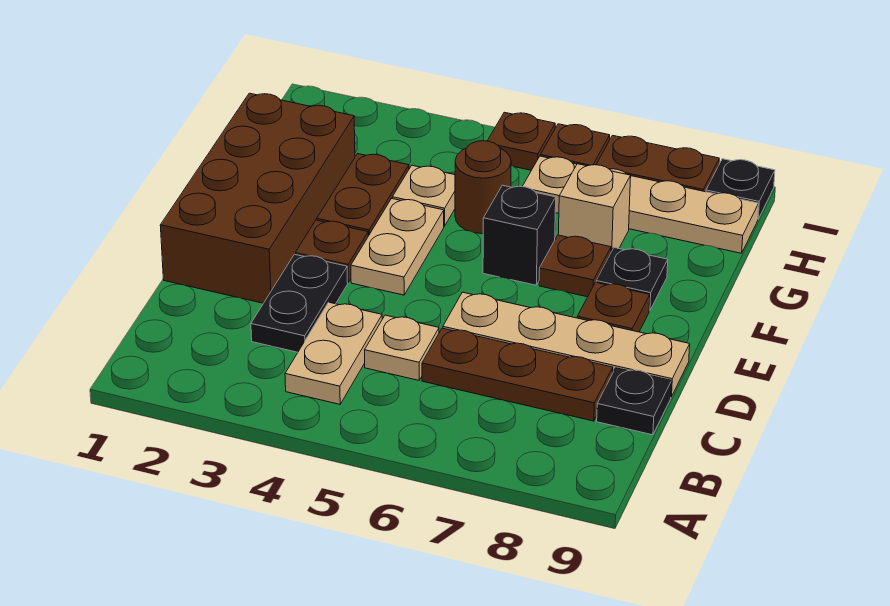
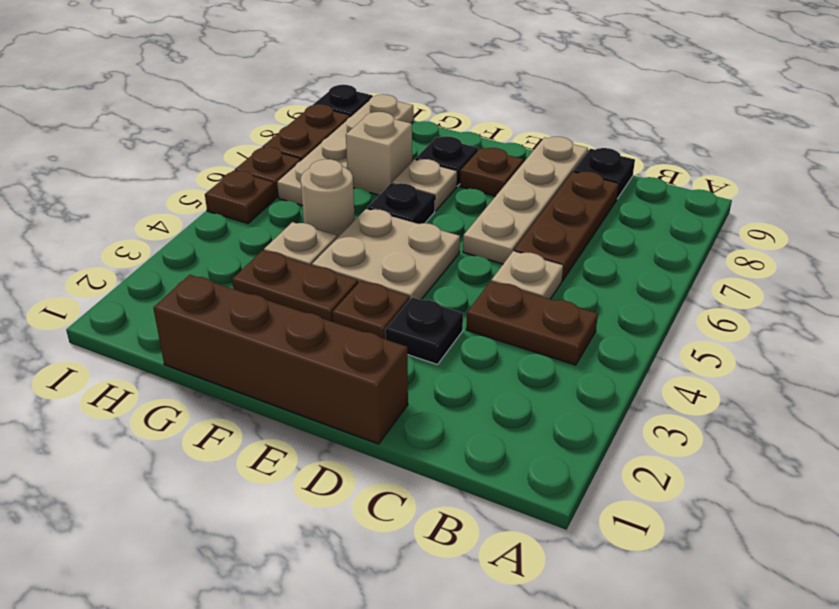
tan 1x2 plate [285,302,382,404] -> brown 1x2 plate [466,281,598,365]
black 1x2 plate [251,254,348,352] -> black 1x1 plate [385,297,463,365]
brown 2x4 brick [160,93,355,303] -> brown 1x4 brick [153,275,408,444]
tan 1x2 plate [351,199,444,295] -> tan 2x2 plate [312,209,460,300]
black 1x1 brick [483,185,556,285] -> black 1x1 plate [367,183,435,224]
brown 1x1 plate [539,235,611,297] -> tan 1x1 plate [392,159,457,211]
brown 1x1 round brick [455,141,511,234] -> tan 1x1 round brick [301,159,355,238]

